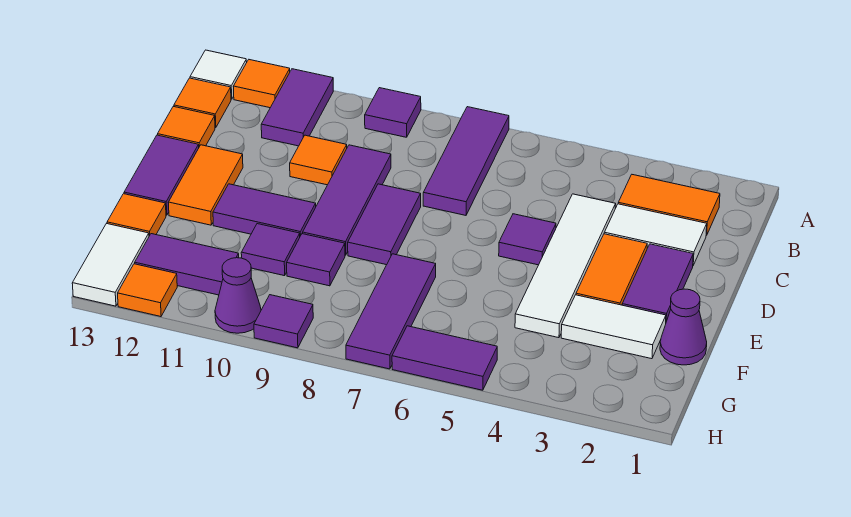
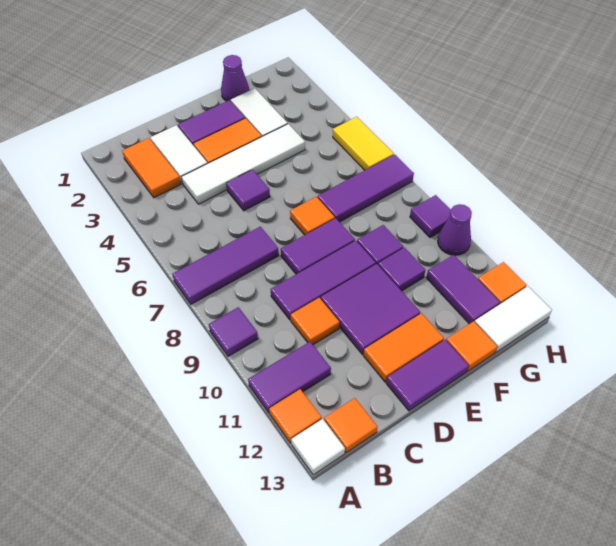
orange 1x1 tile [158,106,215,146] -> orange 1x1 tile moved to [290,197,335,235]
purple 1x2 tile [213,184,316,236] -> purple 2x2 tile [321,264,420,354]
purple 1x2 tile [392,326,497,390] -> yellow 1x2 tile [333,117,394,170]

